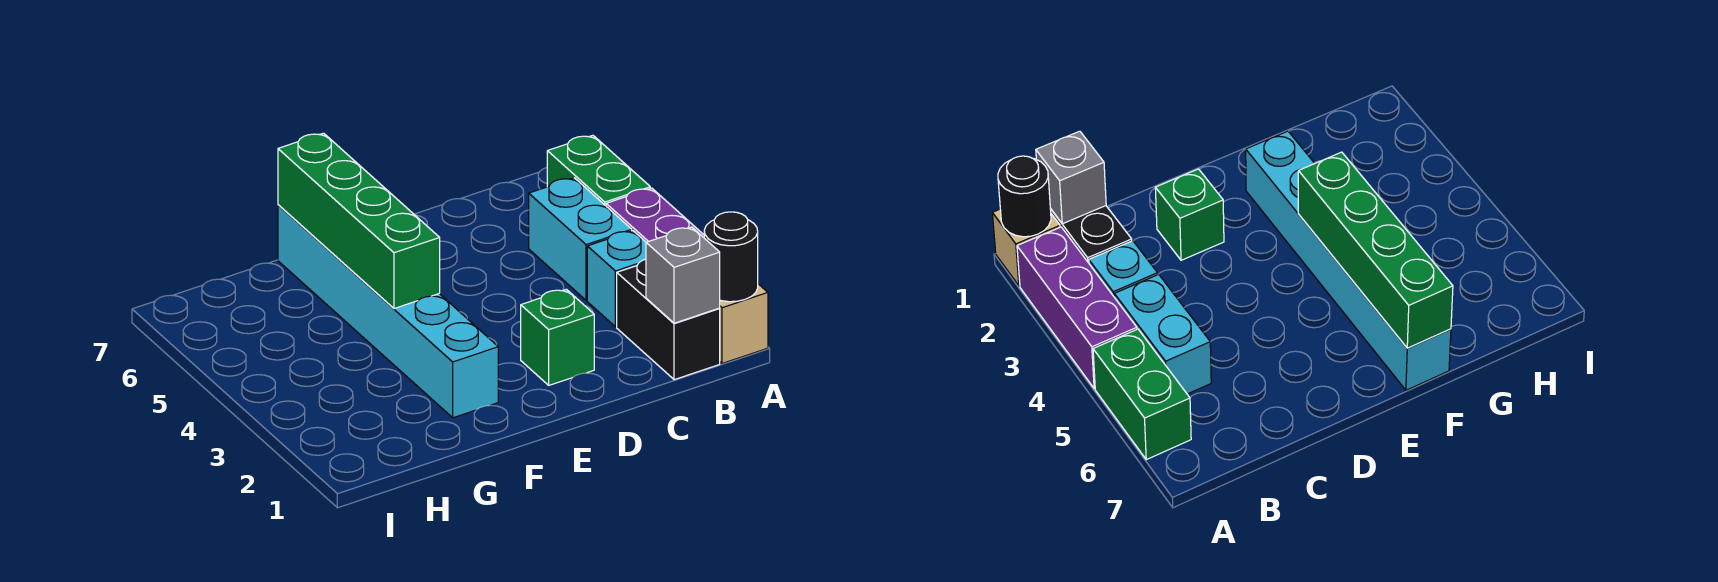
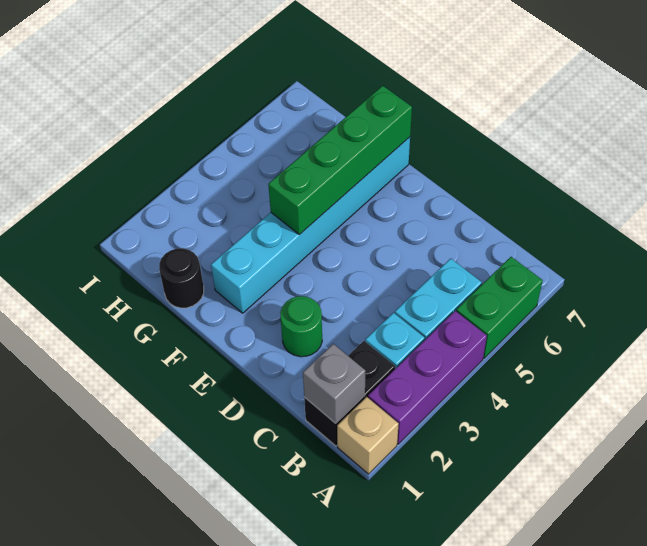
black 1x1 round brick [704,212,758,302] -> black 1x1 round brick moved to [159,248,204,308]
green 1x1 brick [521,289,594,385] -> green 1x1 round brick [280,296,322,357]

